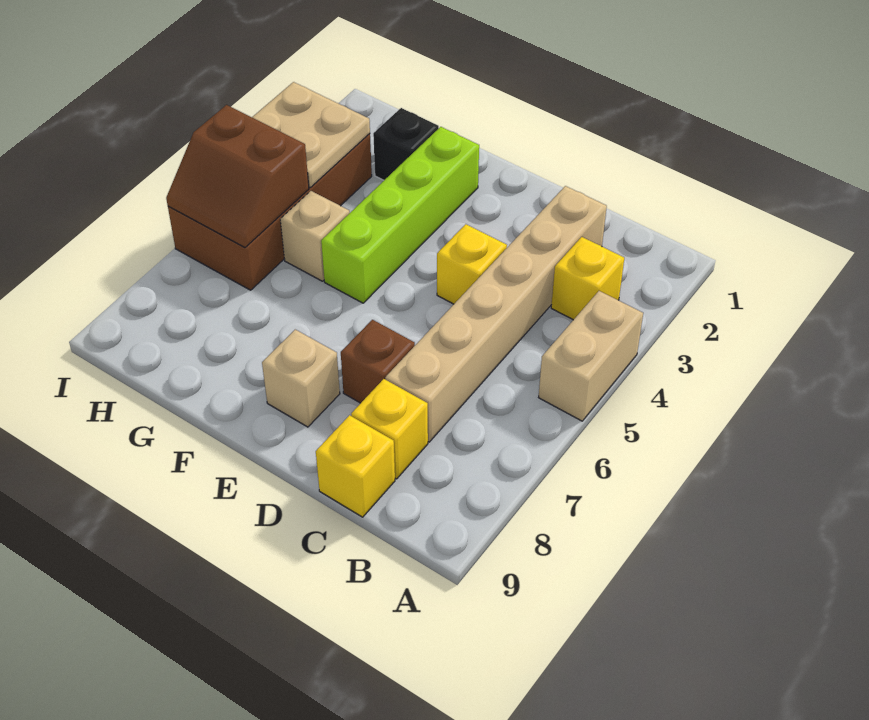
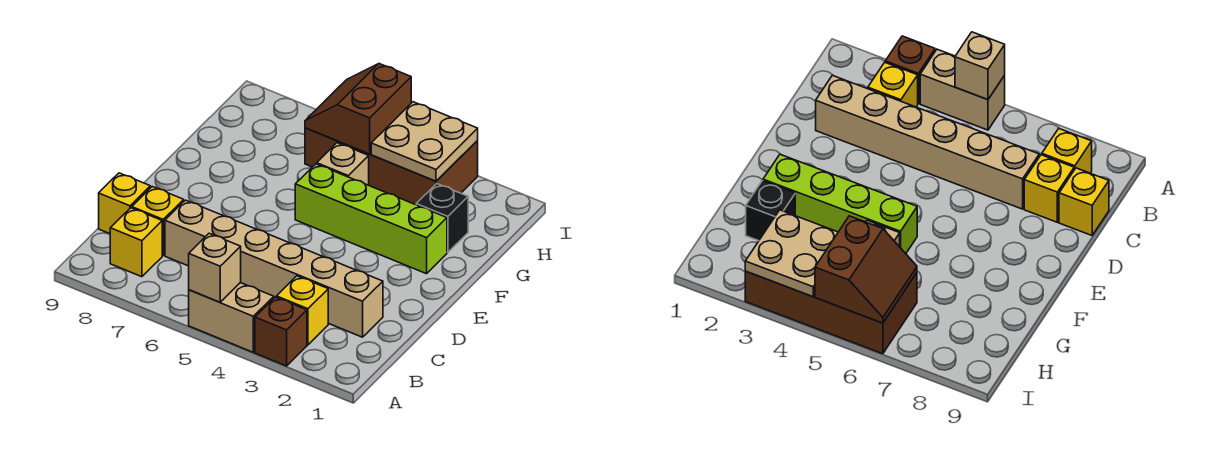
yellow 1x1 brick [437,224,507,304] -> yellow 1x1 brick moved to [110,208,162,277]
brown 1x1 brick [341,320,415,403] -> brown 1x1 brick moved to [255,297,307,366]
tan 1x1 brick [262,329,340,427] -> tan 1x1 brick moved to [189,233,241,302]

